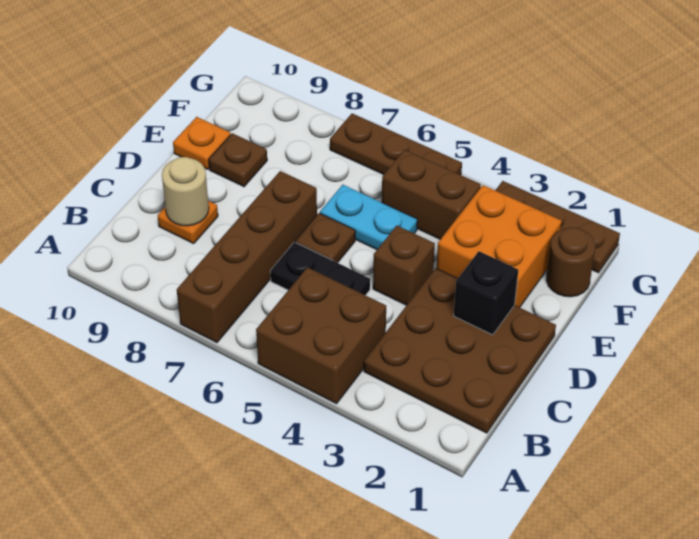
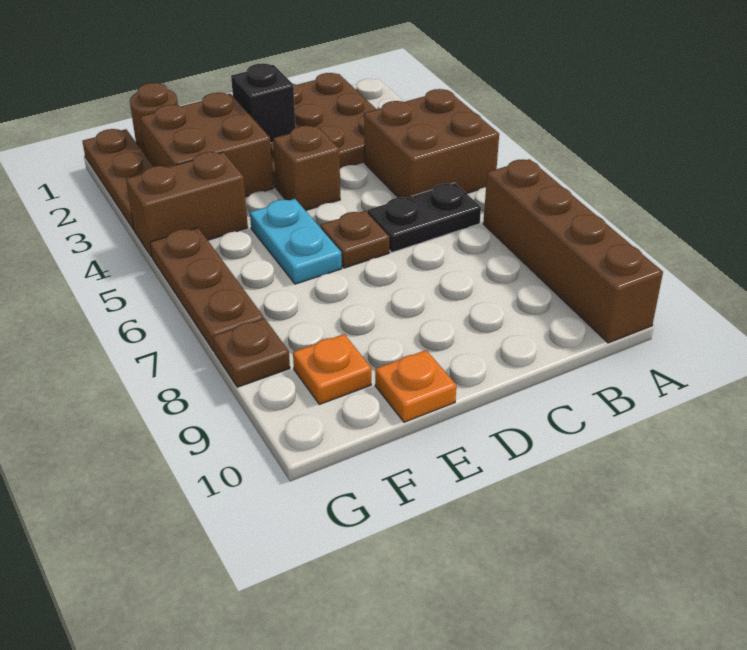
brown 1x4 brick [177,171,317,343] -> brown 1x4 brick turned to [483,159,663,343]
black 1x2 plate [270,242,370,295] -> black 1x2 plate turned to [367,183,481,252]
orange 1x1 plate [158,201,218,244] -> orange 1x1 plate moved to [293,334,371,404]
tan 1x1 round brick [162,157,209,226] -> none
orange 2x2 brick [437,185,562,308] -> brown 2x2 brick [140,93,273,197]
brown 1x1 plate [209,133,267,187] -> brown 1x1 plate moved to [213,319,290,387]
brown 1x2 brick [382,150,481,239] -> brown 1x2 brick turned to [126,152,248,257]

